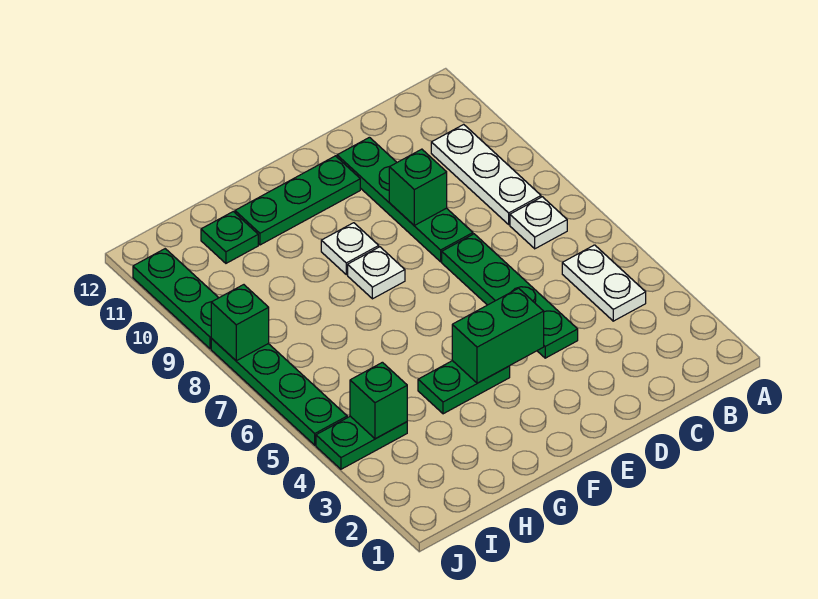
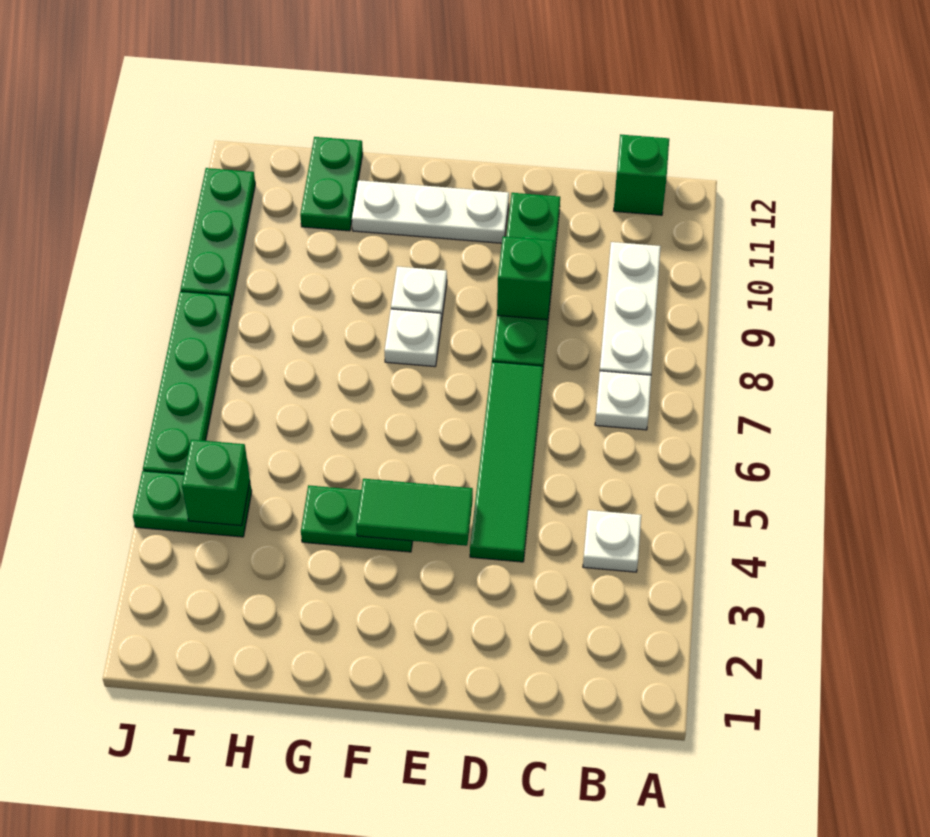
white 1x2 plate [562,245,646,321] -> white 1x1 plate [583,510,641,572]
green 1x4 plate [442,234,578,358] -> green 1x4 tile [470,362,543,562]
green 1x2 brick [452,288,544,383] -> green 1x2 tile [356,479,473,546]
green 1x3 plate [235,156,360,245] -> white 1x3 plate [352,180,509,243]
green 1x1 plate [201,211,258,263] -> green 1x2 plate [300,137,363,231]
green 1x1 brick [211,285,269,361] -> green 1x1 brick moved to [614,135,669,215]

